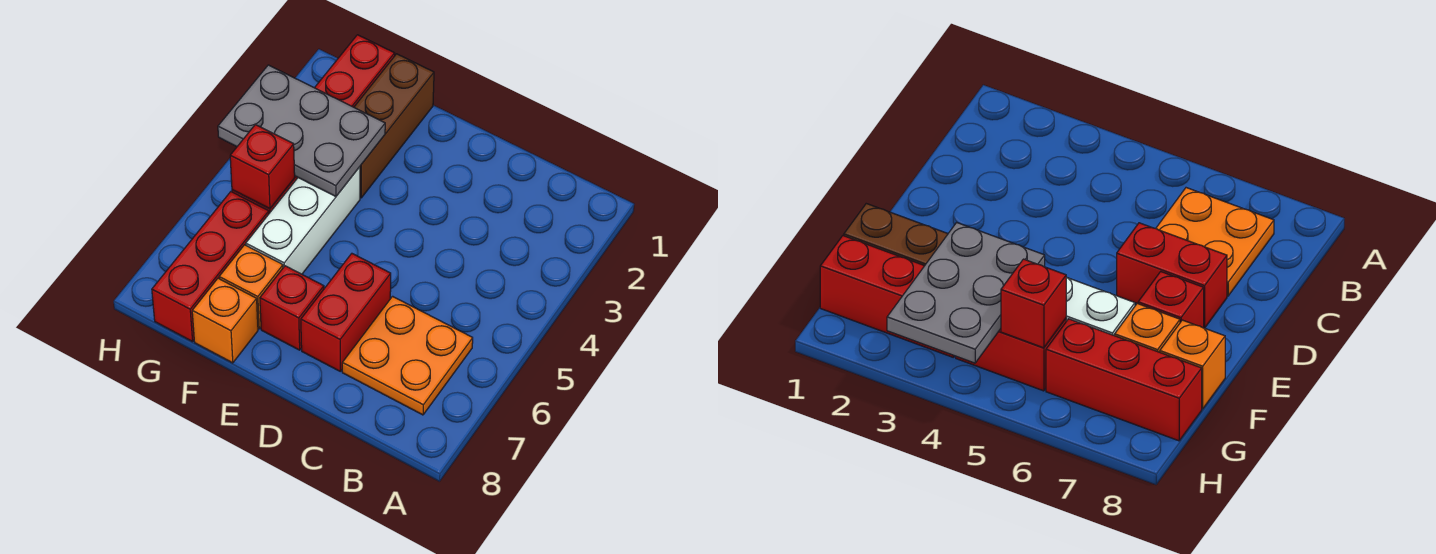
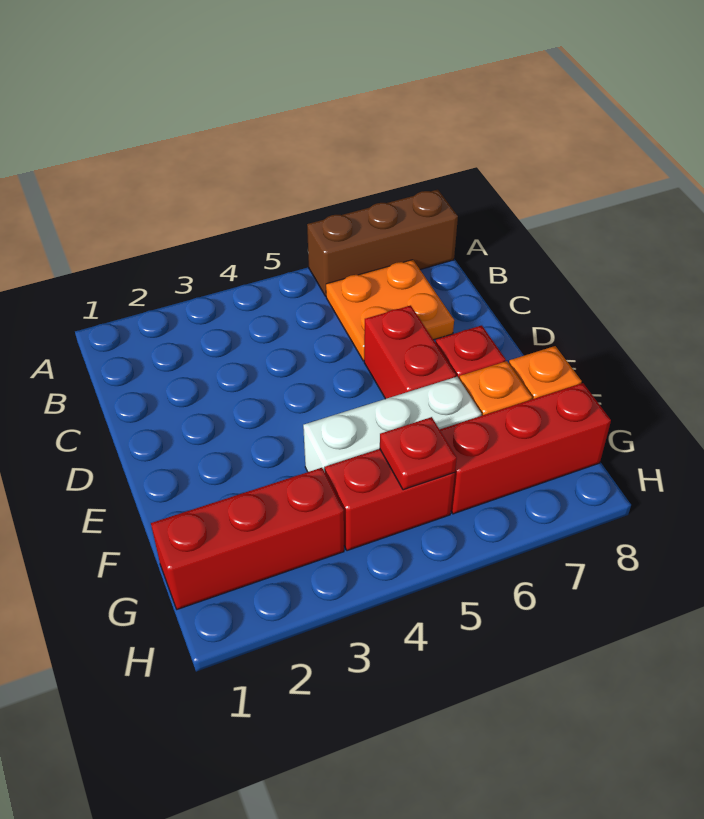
red 1x2 brick [301,254,391,371] -> red 1x2 brick turned to [364,305,456,399]
brown 1x3 brick [354,54,434,198] -> brown 1x3 brick moved to [307,190,458,296]
grey 2x3 plate [218,65,385,197] -> none
red 1x1 brick [230,125,295,209] -> red 1x1 plate [380,417,457,490]

